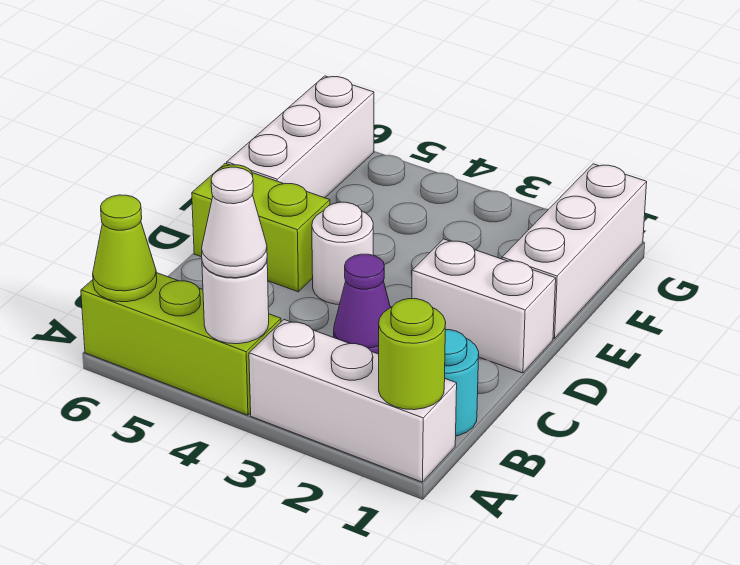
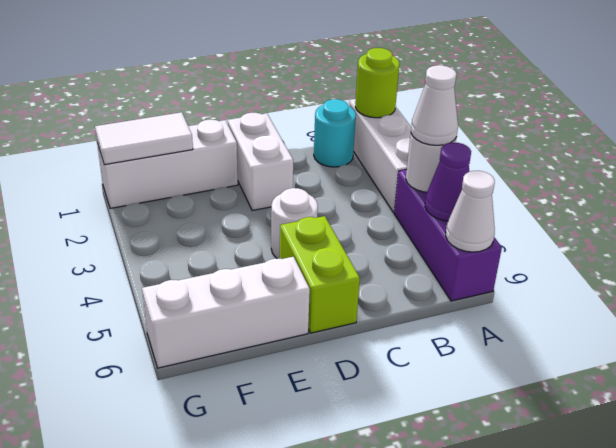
lime 1x3 brick [81,273,281,415] -> purple 1x3 brick [394,169,502,301]
lime 1x1 cone [93,195,157,302] -> white 1x1 cone [446,171,495,252]
purple 1x1 cone [334,254,390,354] -> purple 1x1 cone moved to [425,142,471,221]
none -> white 1x2 tile [95,112,193,165]

